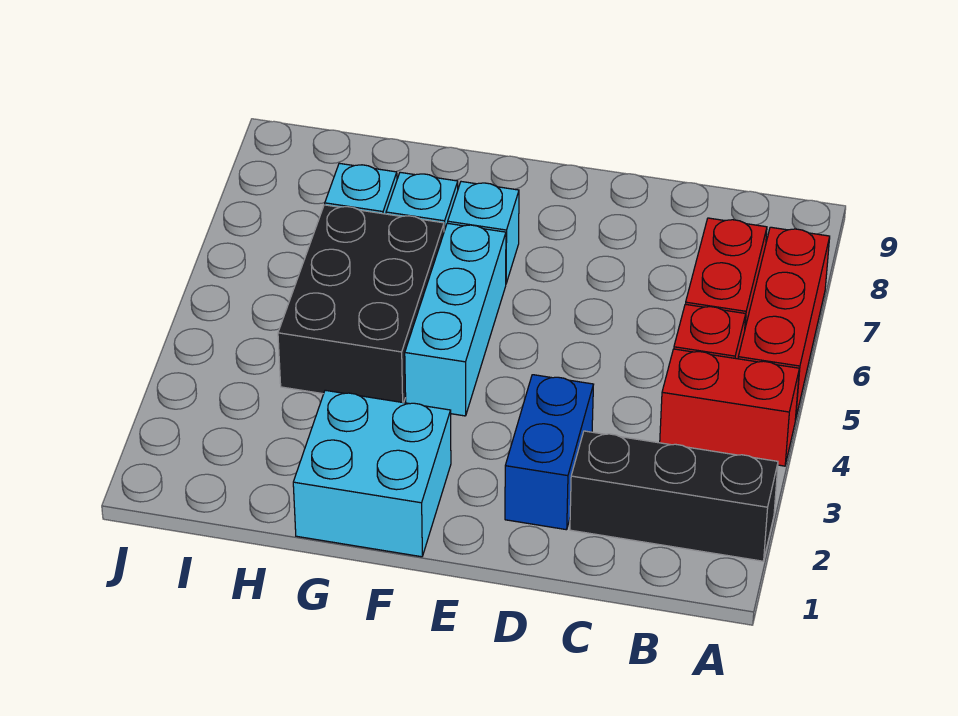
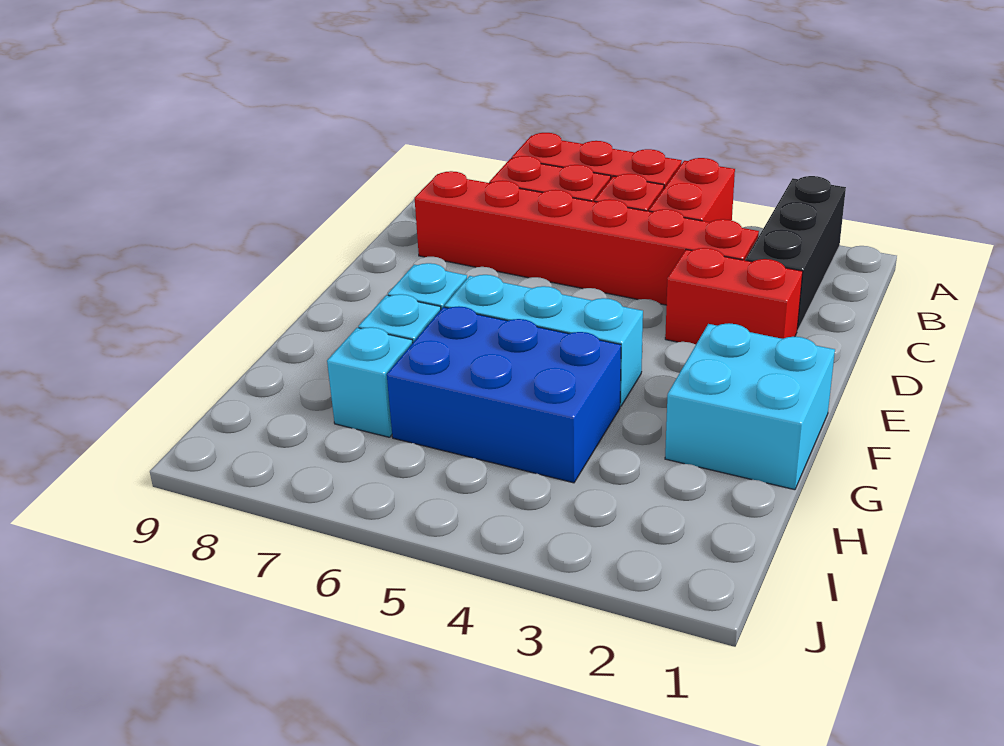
none -> red 1x6 brick [414,171,759,305]
blue 1x2 brick [505,375,594,530] -> red 1x2 brick [665,248,803,344]
black 2x3 brick [278,205,444,403] -> blue 2x3 brick [387,306,621,483]

